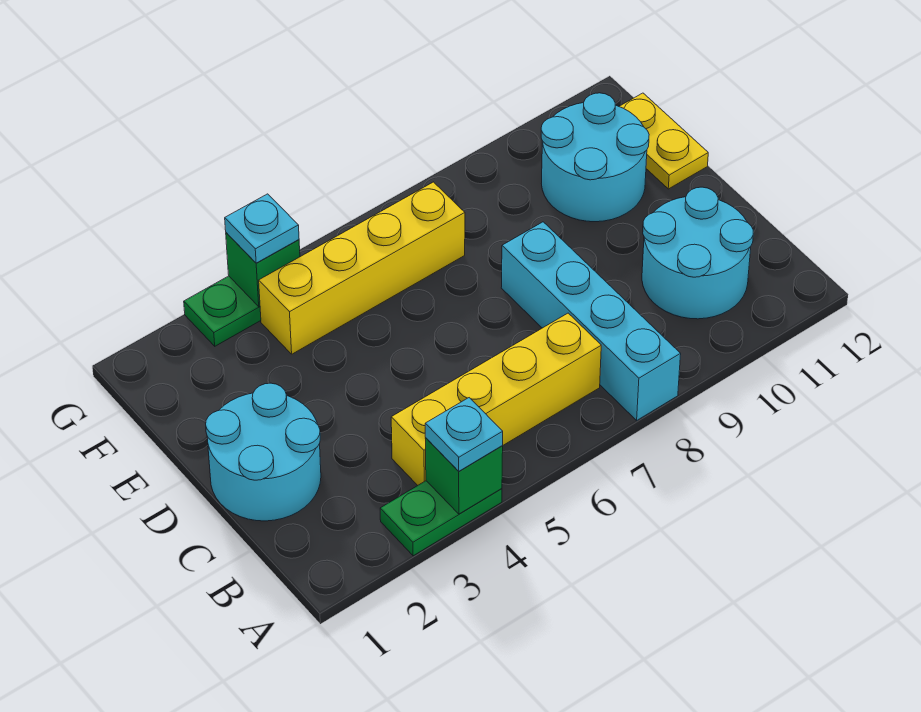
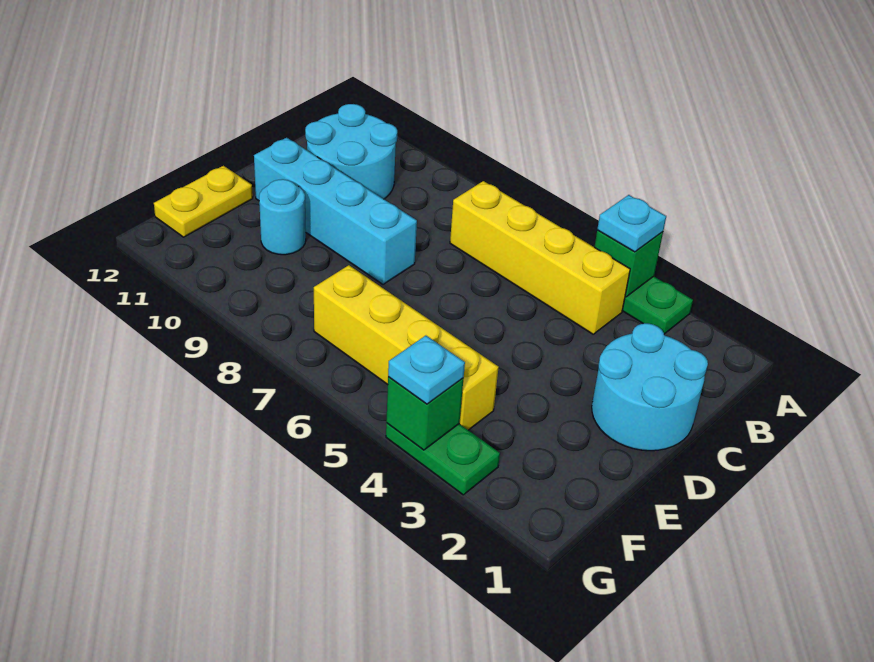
cyan 1x4 brick [501,222,681,420] -> cyan 1x4 brick turned to [254,138,417,284]
cyan 2x2 round brick [541,93,649,222] -> cyan 1x1 round brick [259,179,306,255]

